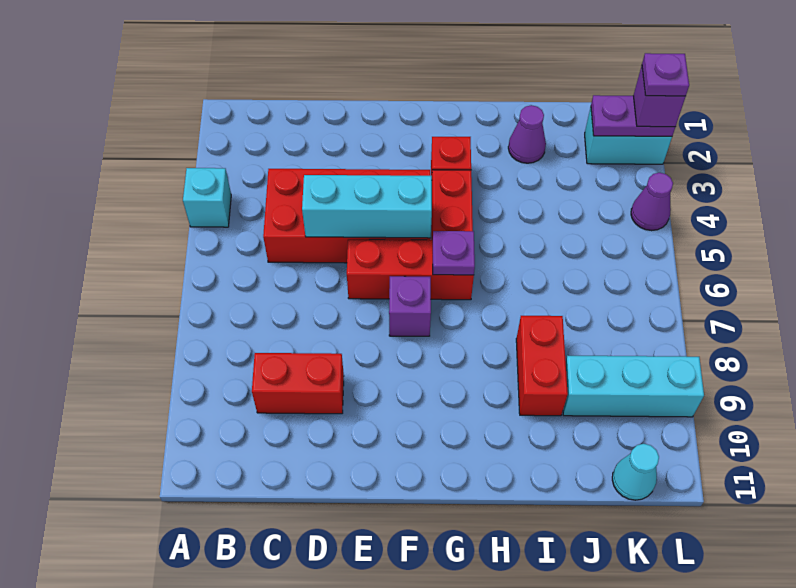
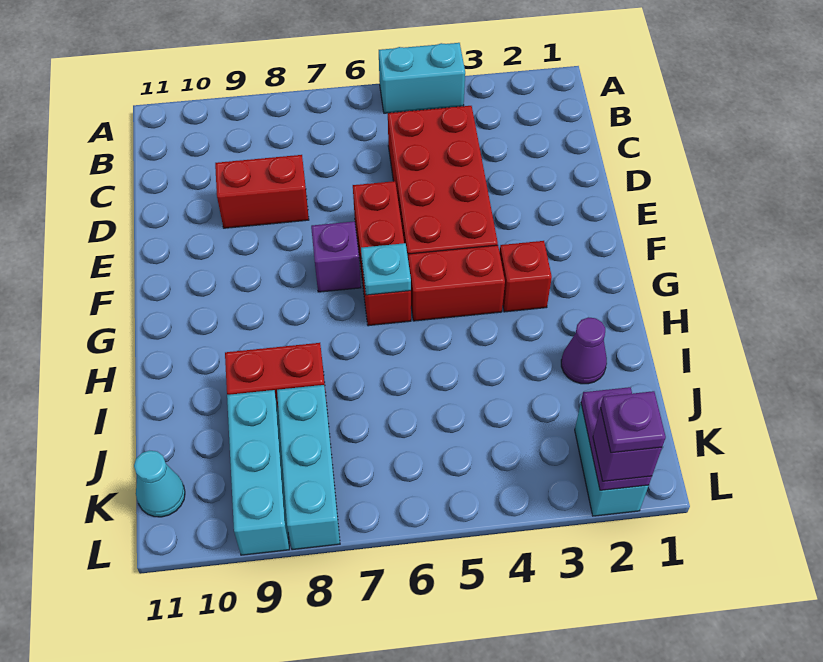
cyan 1x1 brick [183,168,231,227] -> cyan 1x2 brick [379,43,465,113]
red 1x2 brick [252,353,344,414] -> red 1x2 brick turned to [215,155,309,228]
cyan 1x3 brick [302,175,432,238] -> cyan 1x3 brick moved to [277,385,340,550]
purple 1x1 plate [433,231,475,275] -> cyan 1x1 plate [361,243,411,295]
purple 1x1 cone [631,173,673,231] -> none

